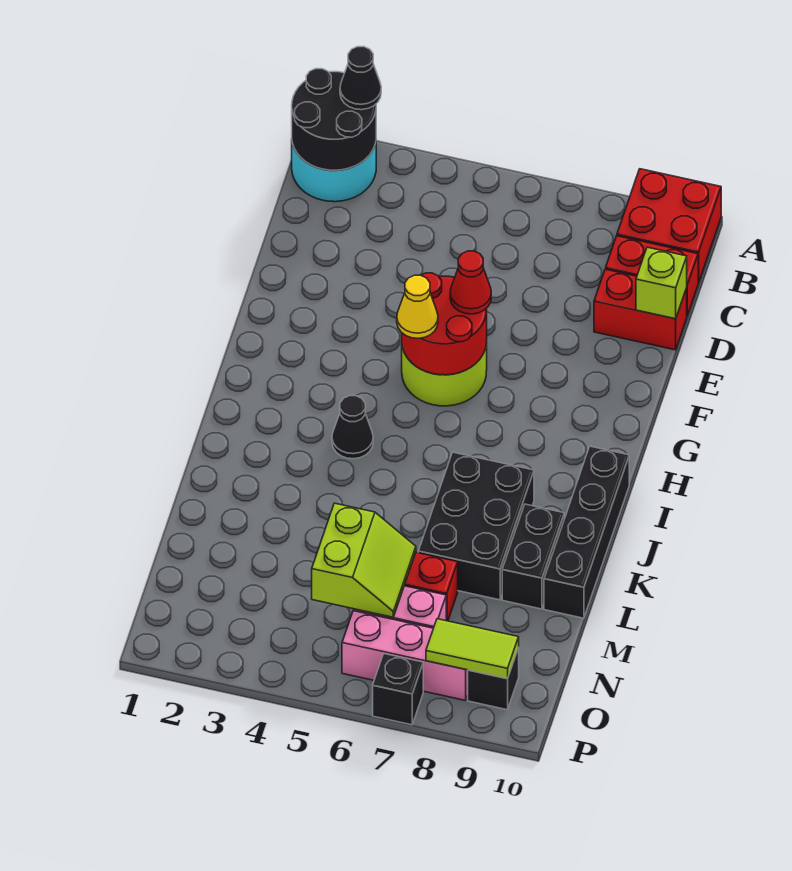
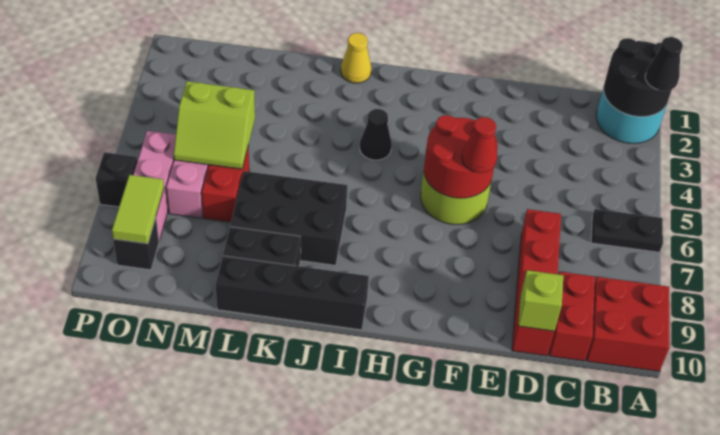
none -> black 1x2 plate [591,209,663,252]
red 1x2 brick [594,269,687,350] -> red 1x4 brick [512,209,561,356]
yellow 1x1 cone [397,275,438,338] -> yellow 1x1 cone moved to [341,33,371,83]

